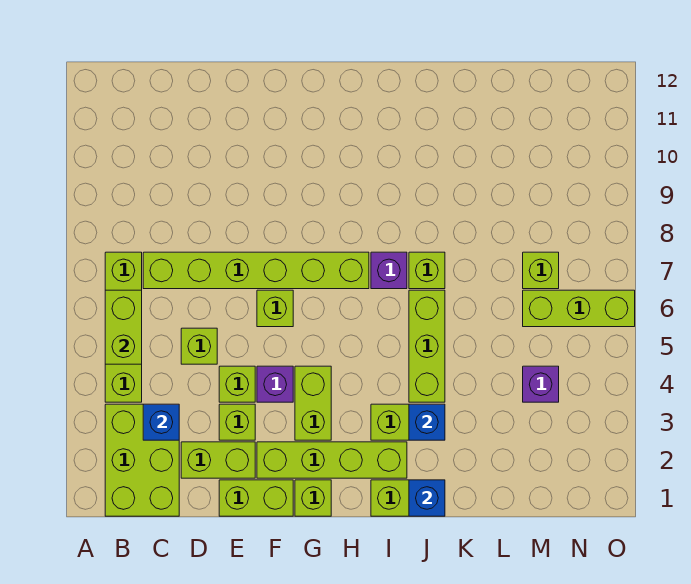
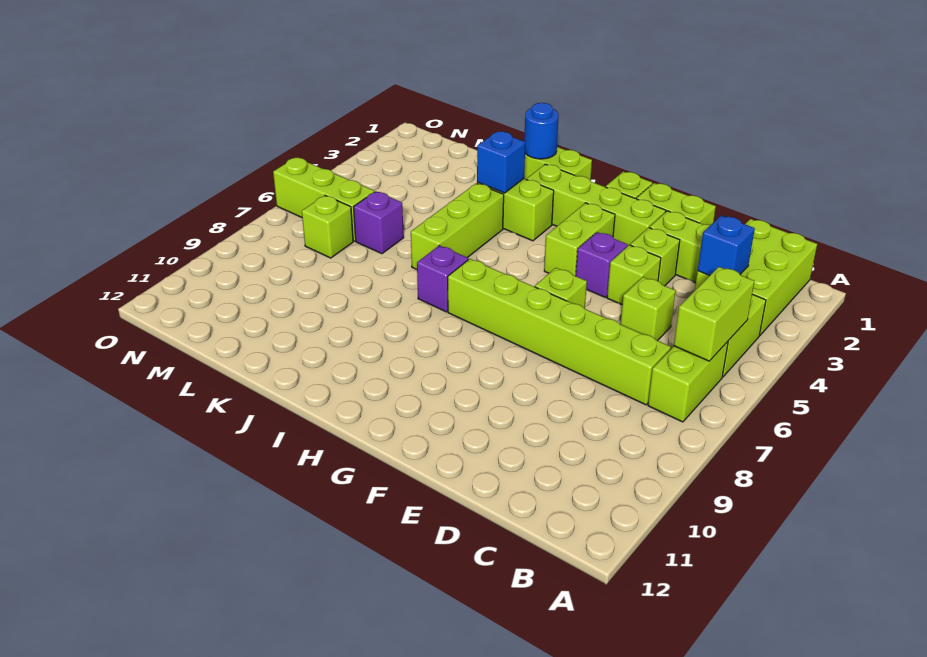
blue 1x1 brick [409,480,445,516] -> blue 1x1 round brick [524,103,559,159]
lime 1x1 brick [409,252,445,289] -> none
purple 1x1 brick [523,366,559,402] -> purple 1x1 brick moved to [354,191,404,254]

